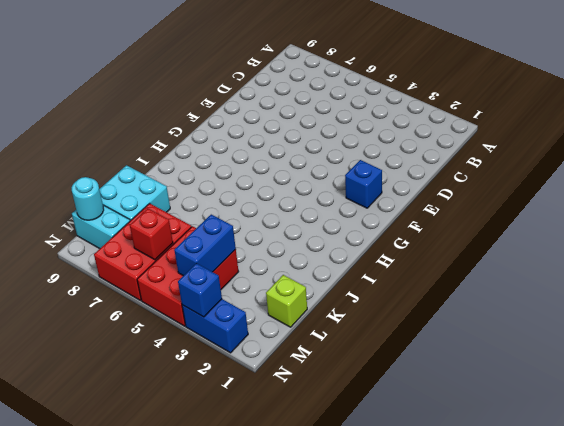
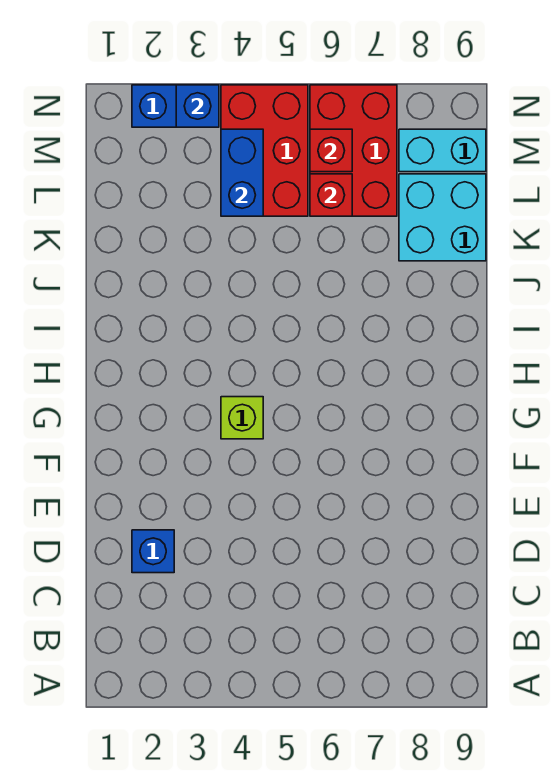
blue 1x1 brick [345,160,382,208] -> blue 1x1 brick moved to [132,530,174,573]
lime 1x1 brick [266,275,307,327] -> lime 1x1 brick moved to [221,397,263,439]
none -> red 1x1 brick [310,174,352,216]
cyan 1x1 round brick [72,177,104,220] -> none

